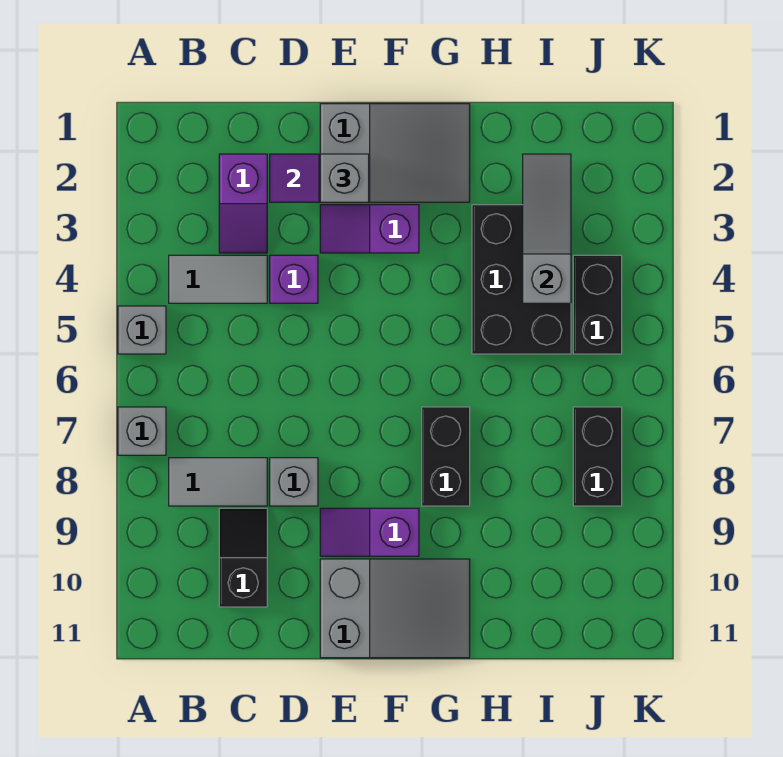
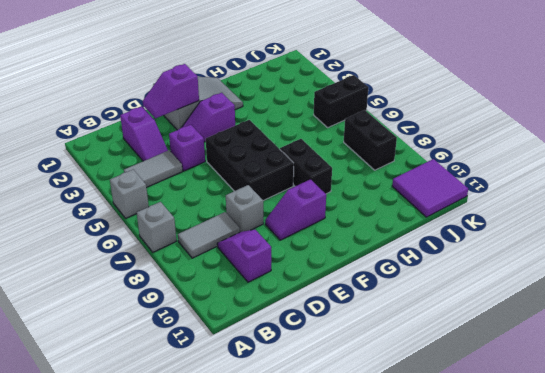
black 1x2 slope [219,508,267,607] -> purple 1x2 slope [217,230,271,282]
grey 1x1 brick [320,154,369,202] -> none
grey 2x3 slope [320,559,470,658] -> none
black 2x3 brick [472,205,571,354] -> black 2x3 brick moved to [206,120,294,201]
grey 1x3 slope [523,154,571,303] -> none
black 1x2 brick [573,255,622,354] -> black 1x2 brick turned to [314,75,369,127]
none -> purple 2x2 tile [392,159,468,217]

